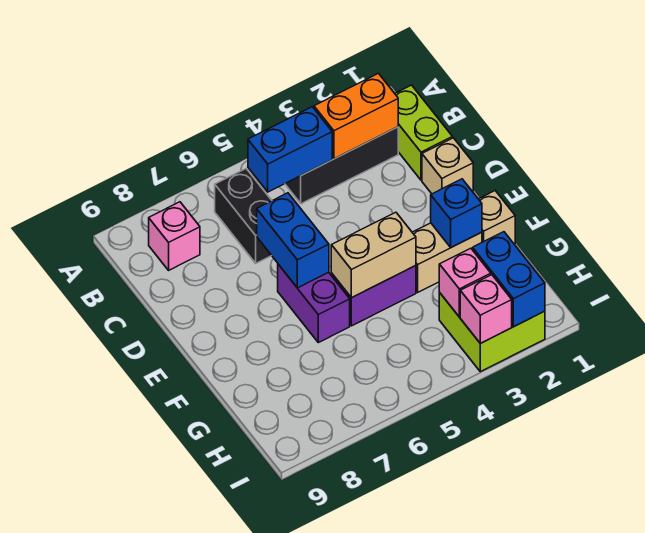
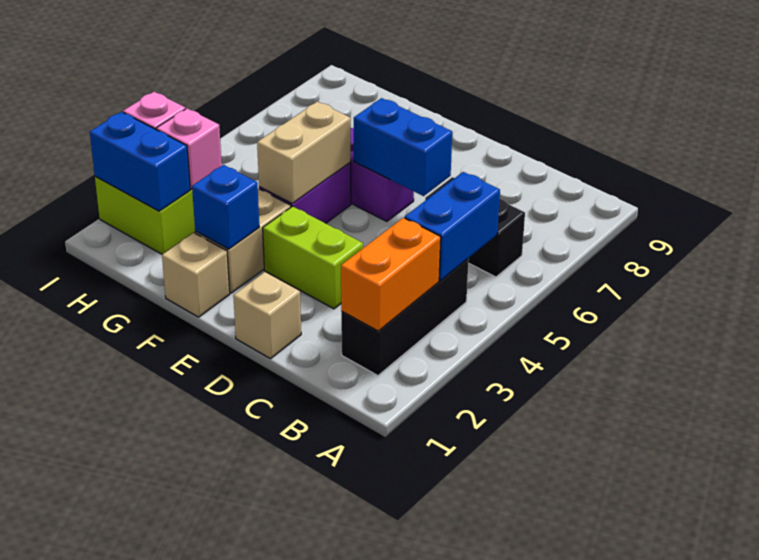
lime 1x2 brick [395,85,452,180] -> lime 1x2 brick moved to [263,206,363,309]
pink 1x1 brick [149,202,200,270] -> none

